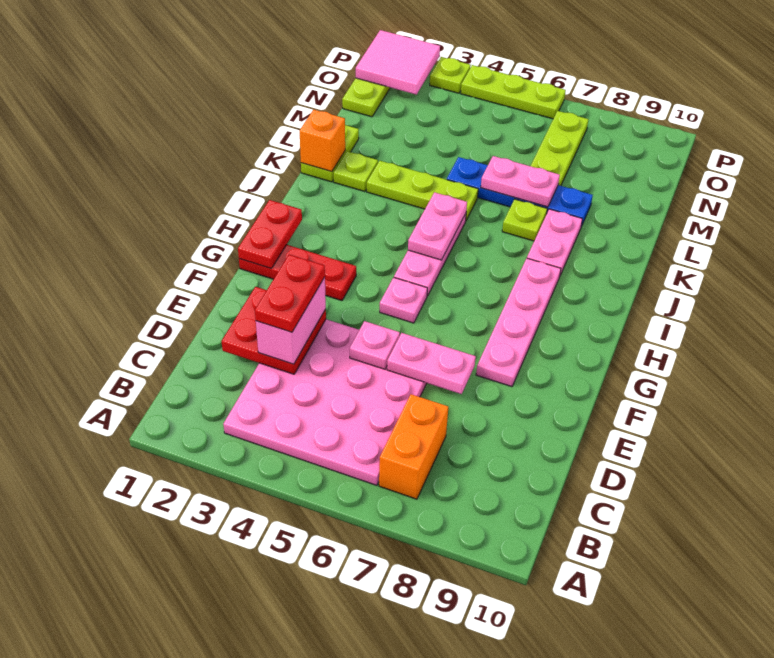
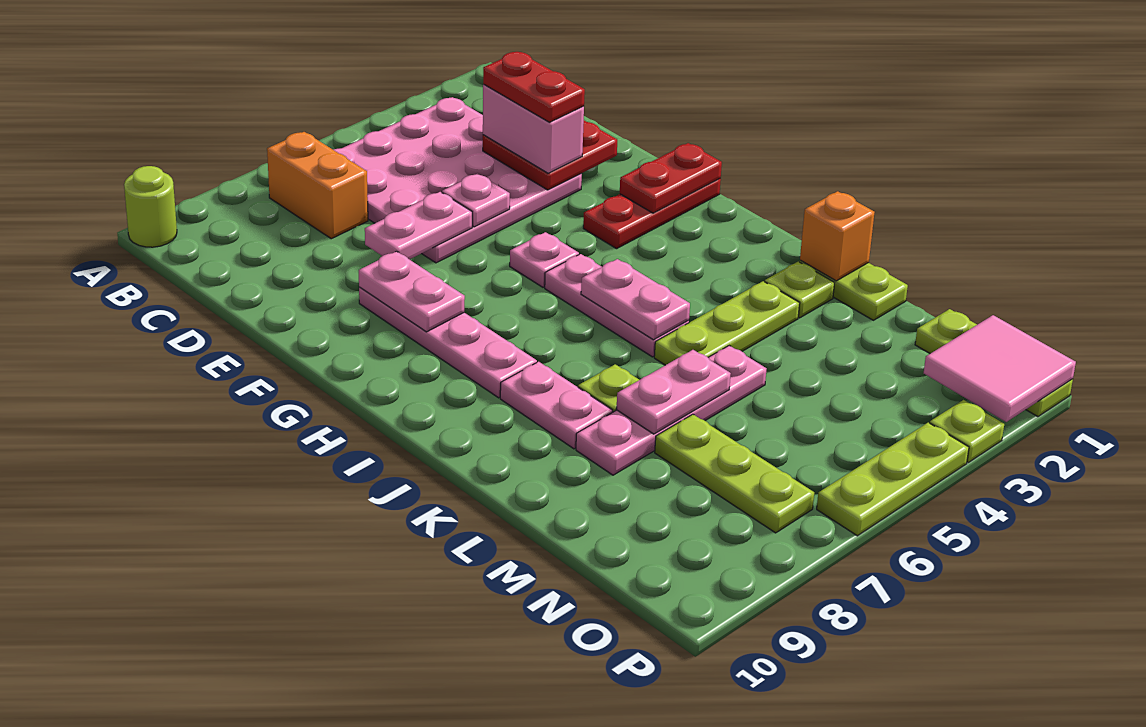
none -> lime 1x1 round brick [124,166,177,247]
none -> pink 1x2 plate [359,251,465,332]
red 1x2 plate [238,200,302,268] -> red 1x2 plate turned to [620,143,722,213]
blue 1x4 plate [447,157,593,227] -> pink 1x4 plate [576,345,766,475]

